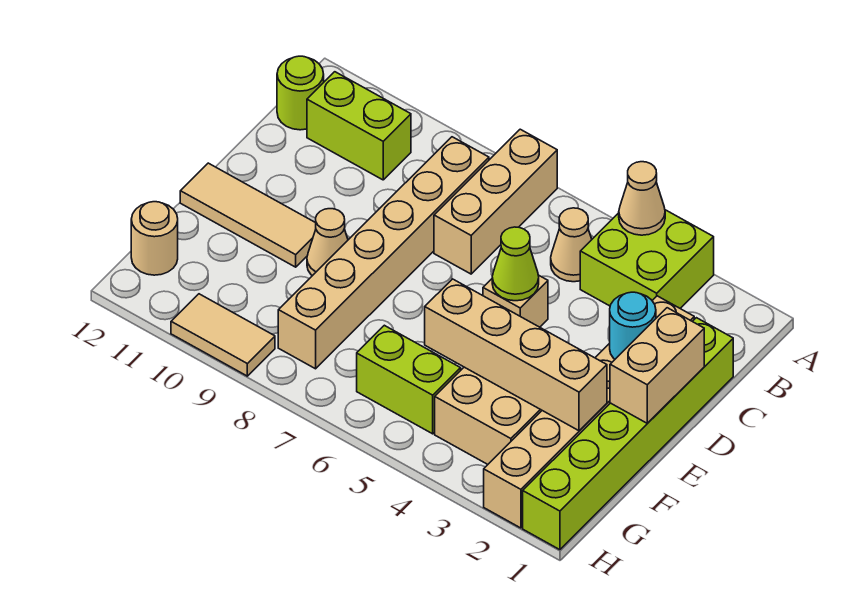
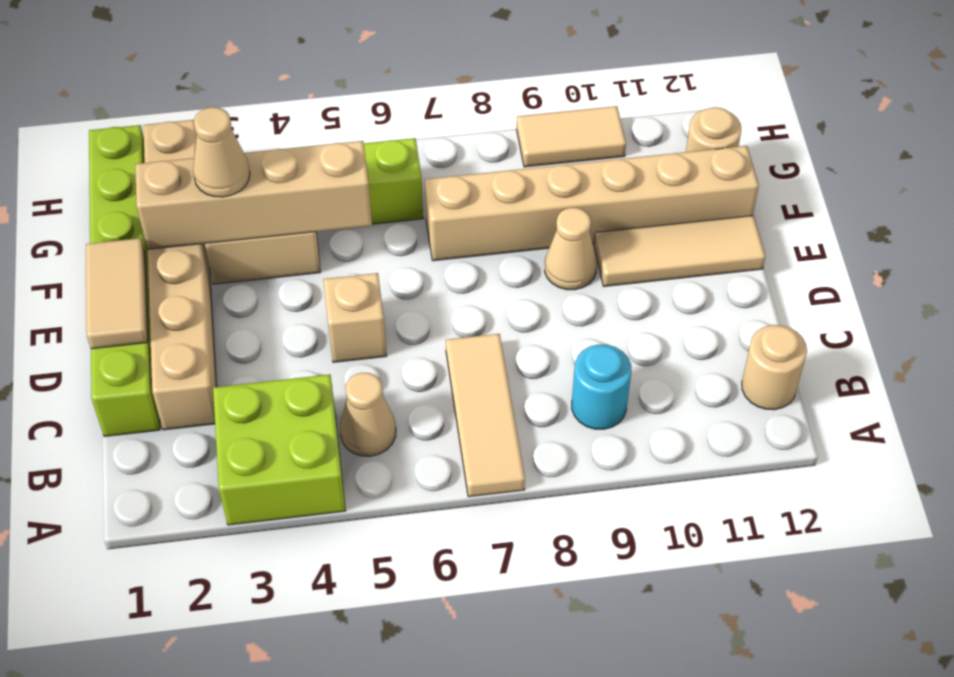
tan 1x1 cone [619,162,665,235] -> tan 1x1 cone moved to [193,107,250,197]
tan 1x3 brick [434,129,557,274] -> tan 1x3 tile [446,334,525,497]
tan 1x6 brick [278,137,489,369] -> tan 1x6 brick turned to [425,146,759,261]
lime 1x2 brick [307,72,411,180] -> none
lime 1x1 round brick [277,56,324,130] -> tan 1x1 round brick [742,325,807,410]
tan 1x2 brick [610,308,704,423] -> tan 1x2 tile [86,238,148,349]
cyan 1x1 round brick [610,292,656,359] -> cyan 1x1 round brick moved to [572,345,631,429]
lime 1x1 cone [492,227,539,301] -> none

